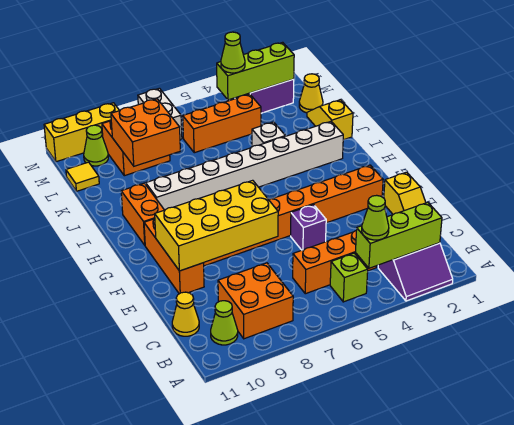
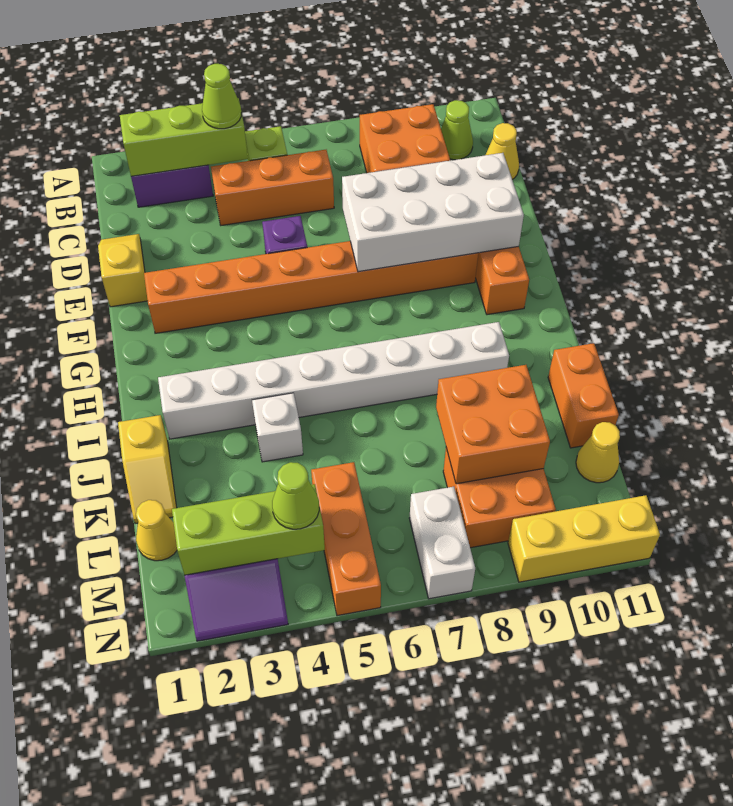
yellow 2x4 brick [155,180,278,271] -> white 2x4 brick [342,153,524,272]
orange 1x2 brick [121,183,164,245] -> orange 1x2 brick moved to [548,343,619,448]
orange 1x3 brick [183,94,261,153] -> orange 1x3 brick turned to [311,462,381,616]
yellow 1x1 tile [66,162,99,191] -> yellow 1x1 cone [576,422,620,483]
lime 1x1 cone [84,125,108,166] -> none

